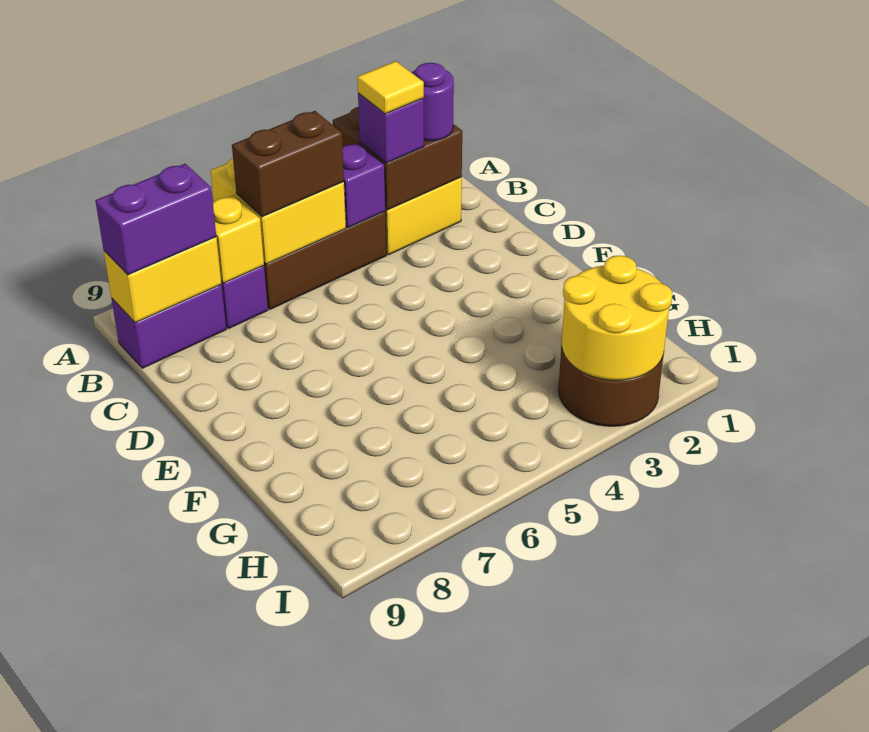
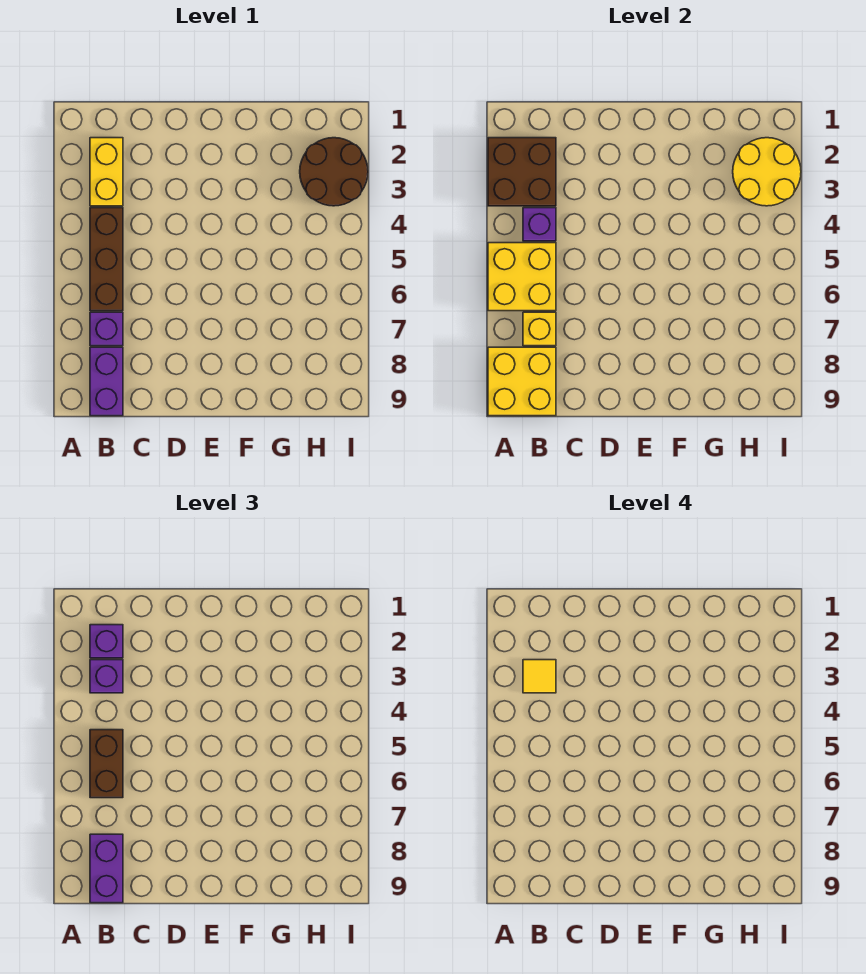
purple 1x1 round brick [411,63,454,141] -> purple 1x1 brick [90,625,123,658]
yellow 1x2 brick [104,237,221,323] -> yellow 2x2 brick [488,347,556,416]

